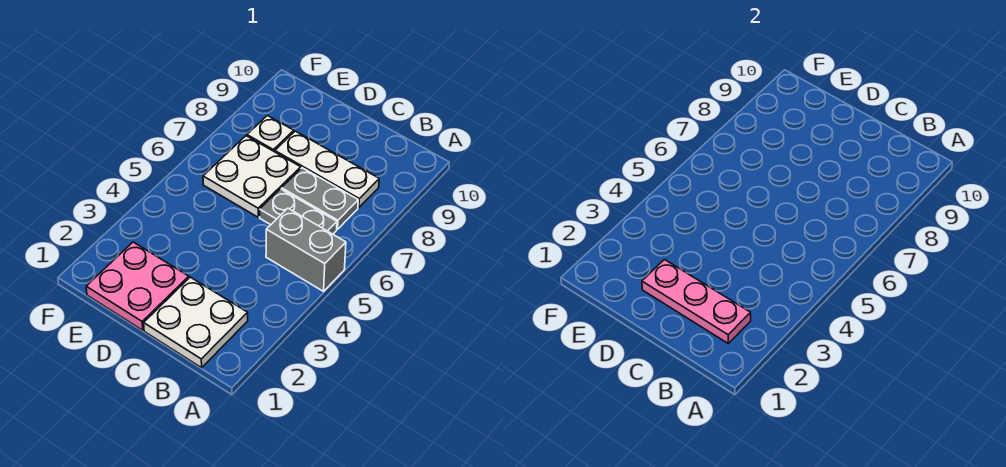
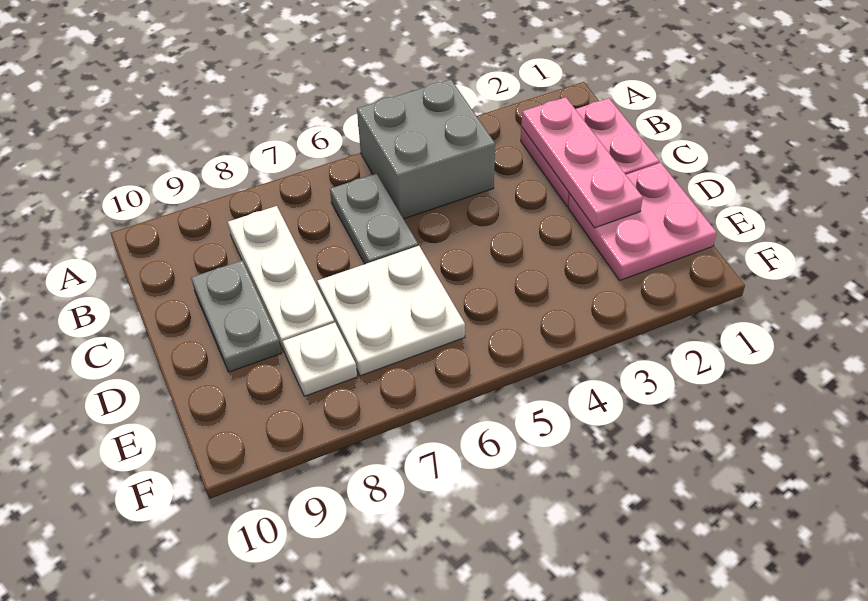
grey 1x2 brick [266,208,346,291] -> grey 2x2 brick [357,79,495,219]
white 2x2 plate [144,277,248,368] -> pink 2x2 plate [521,98,659,206]
grey 1x2 plate [282,168,358,229] -> grey 1x2 plate moved to [191,261,281,372]

